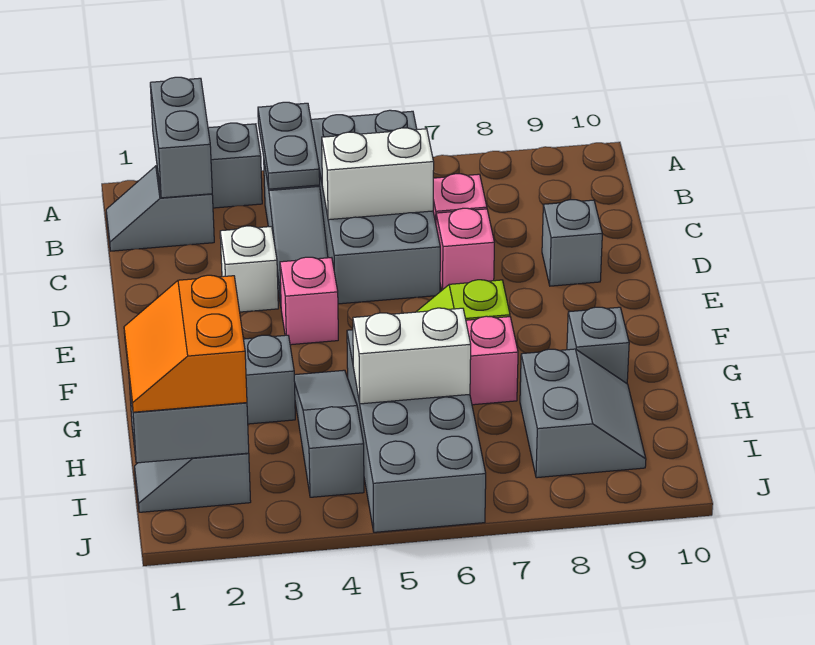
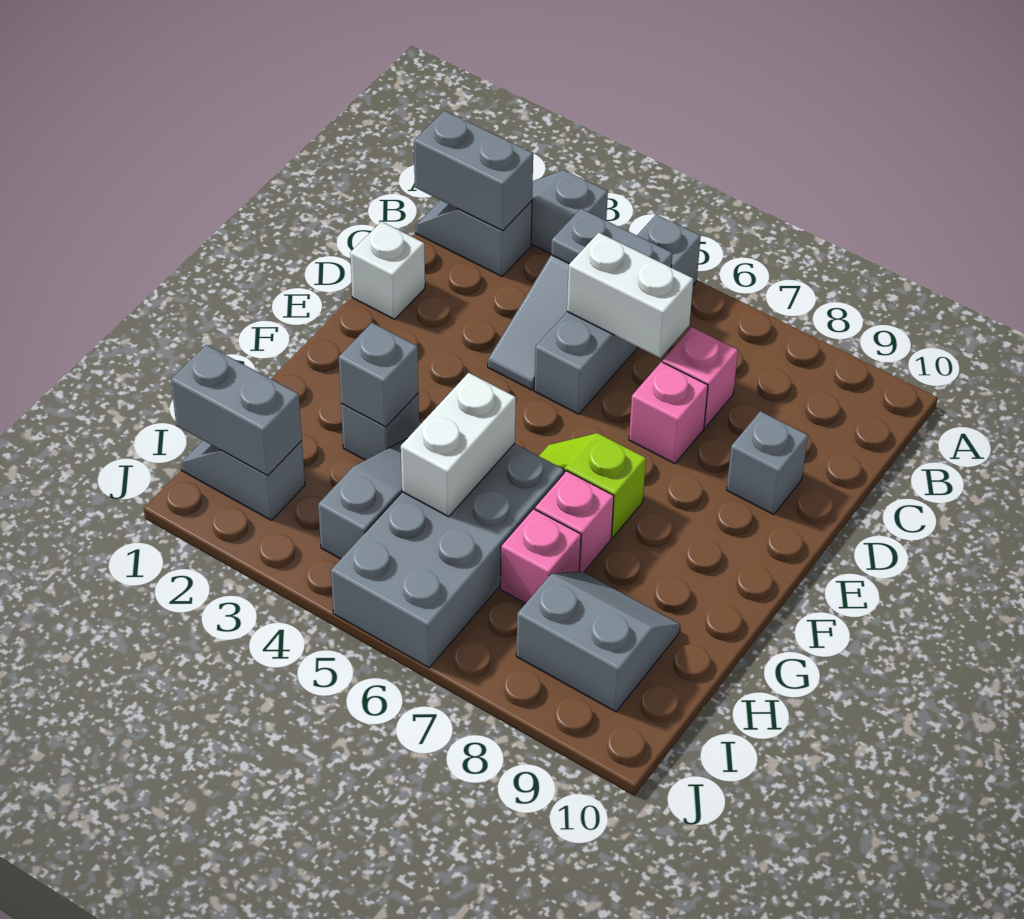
grey 1x2 brick [150,77,212,198] -> grey 1x2 brick turned to [414,111,533,231]
grey 1x2 plate [258,102,320,189] -> grey 1x2 plate turned to [551,209,673,267]
grey 2x4 brick [311,110,440,304] -> grey 1x4 brick [534,214,701,414]
white 1x1 brick [220,226,278,312] -> white 1x1 brick moved to [350,222,425,319]
pink 1x1 brick [280,257,338,345] -> pink 1x1 brick moved to [500,509,581,603]
grey 1x1 brick [567,307,629,383] -> grey 1x1 brick moved to [339,323,418,427]
orange 2x2 slope [124,275,247,412] -> none
white 1x2 brick [353,308,471,404] -> white 1x2 brick turned to [401,373,516,517]
grey 2x2 slope [520,349,646,478] -> grey 2x2 slope turned to [516,571,680,712]

